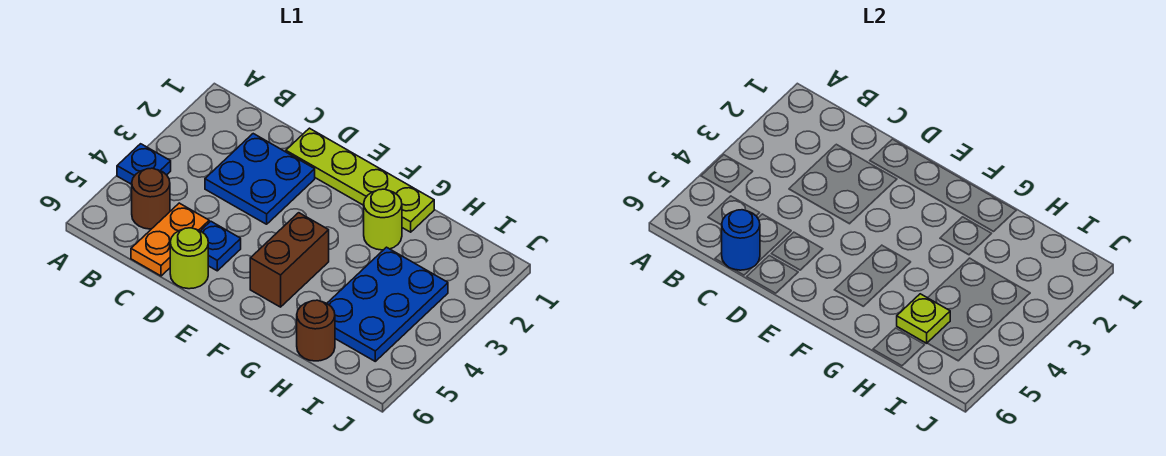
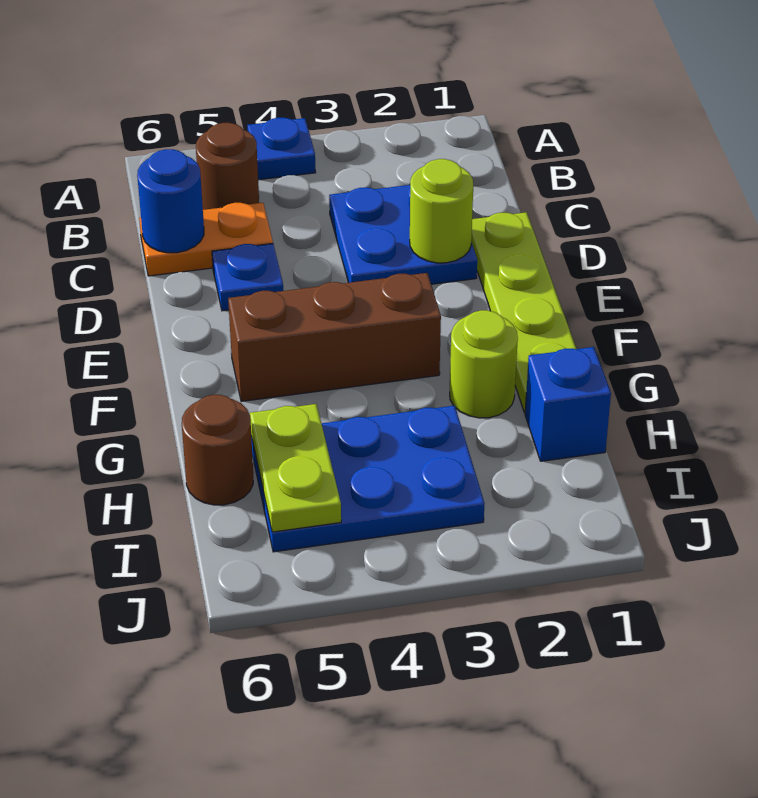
lime 1x1 round brick [170,228,208,289] -> lime 1x1 round brick moved to [410,159,473,263]
brown 1x2 brick [250,213,329,307] -> brown 1x3 brick [228,273,441,401]
none -> blue 1x1 brick [525,347,611,461]
lime 1x1 plate [897,294,950,343] -> lime 1x2 plate [250,404,341,532]

